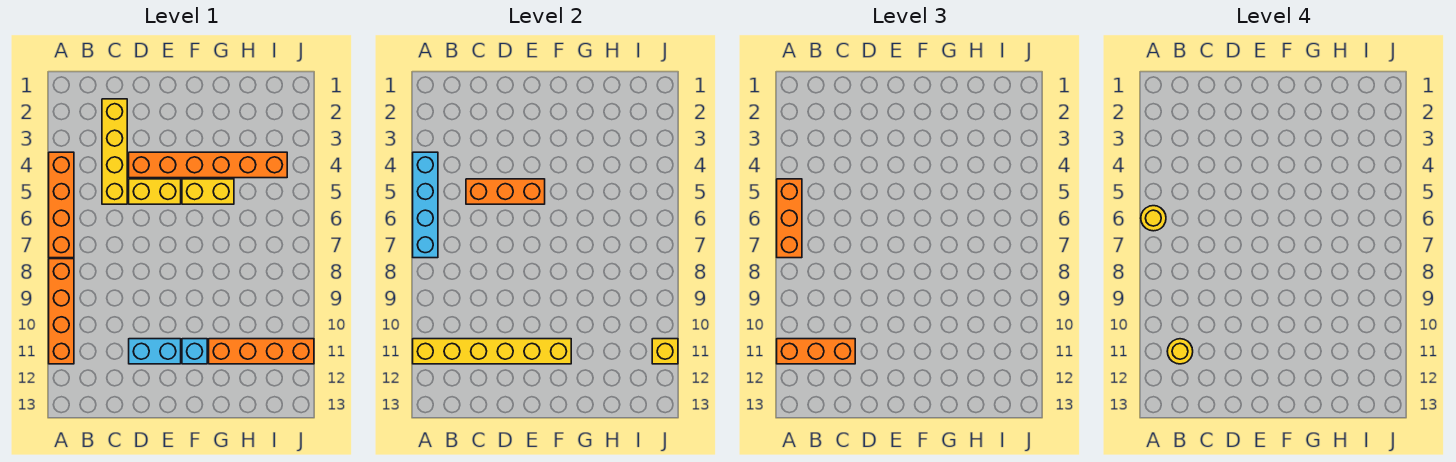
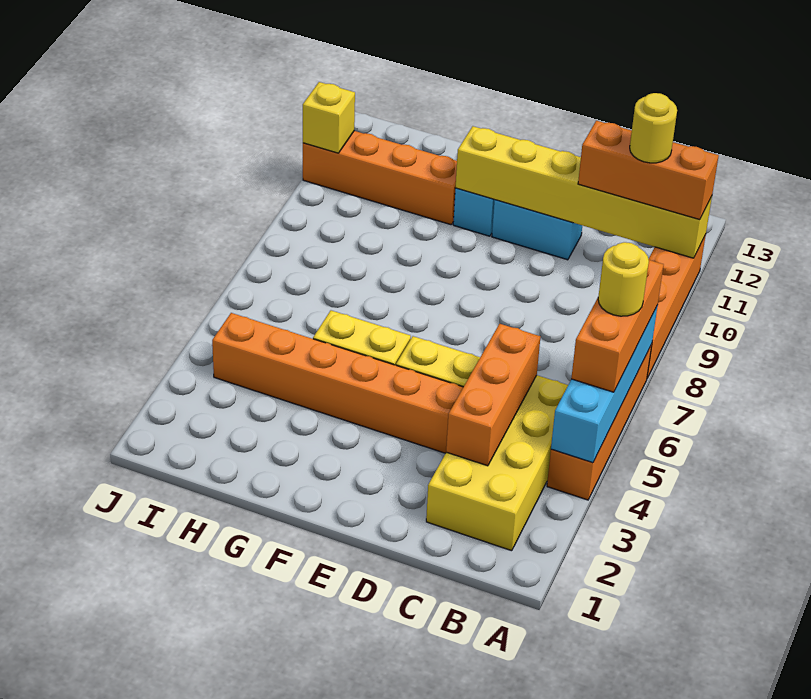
yellow 1x4 brick [102,99,127,204] -> yellow 2x4 brick [426,375,568,551]
orange 1x3 brick [466,179,545,204] -> orange 1x3 brick turned to [446,324,540,466]

